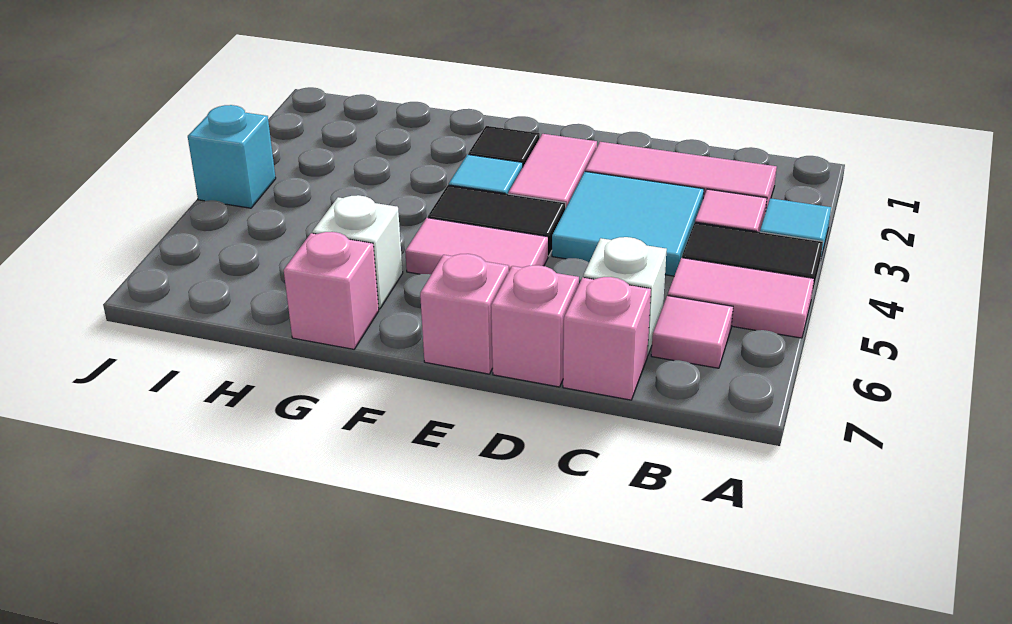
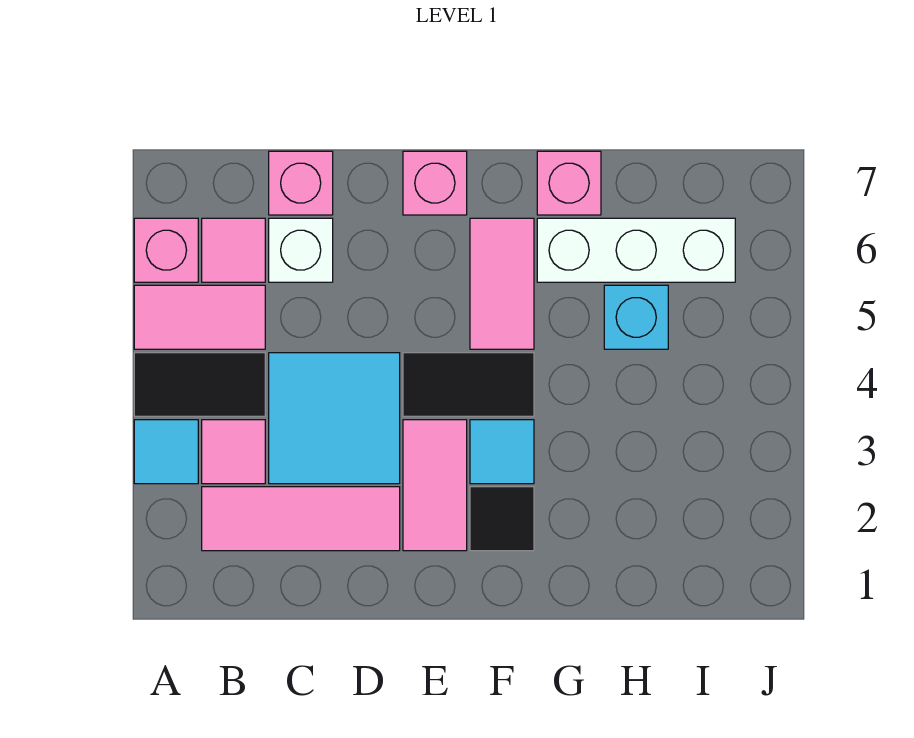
pink 1x1 brick [491,265,579,387] -> pink 1x1 brick moved to [134,218,198,282]
pink 1x2 tile [405,218,548,274] -> pink 1x2 tile turned to [470,218,534,349]
white 1x1 brick [312,195,403,309] -> white 1x3 brick [537,218,735,282]
cyan 1x1 brick [188,105,276,208] -> cyan 1x1 brick moved to [604,285,668,349]

